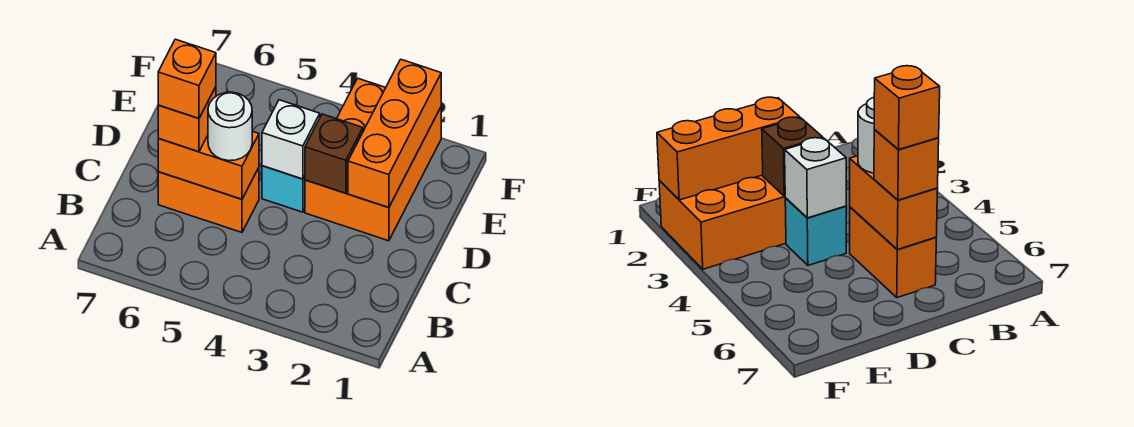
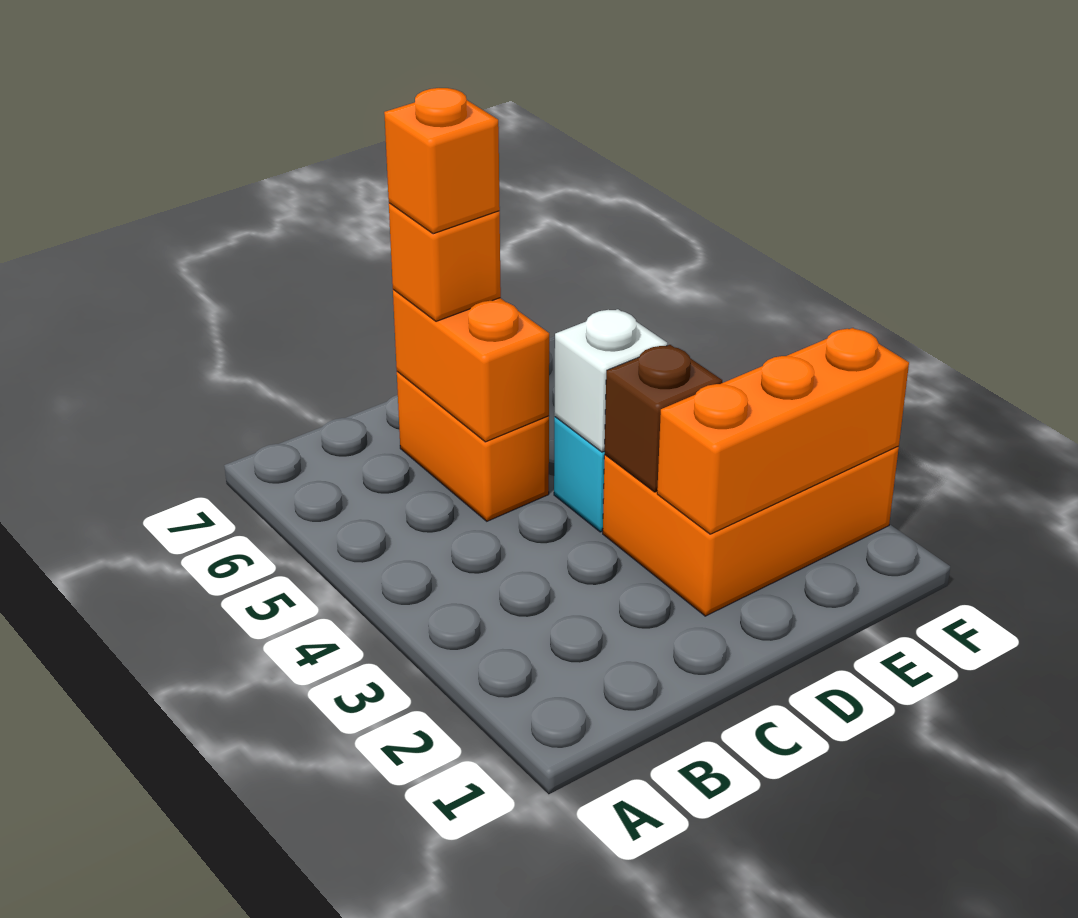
white 1x1 round brick [208,92,252,161] -> none

